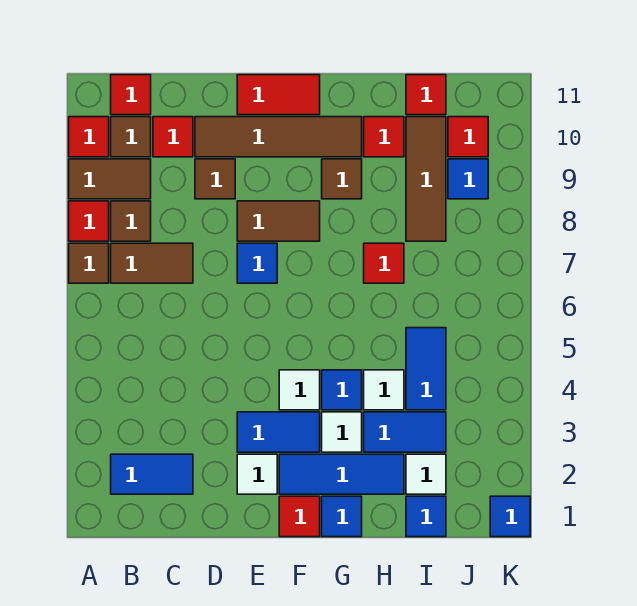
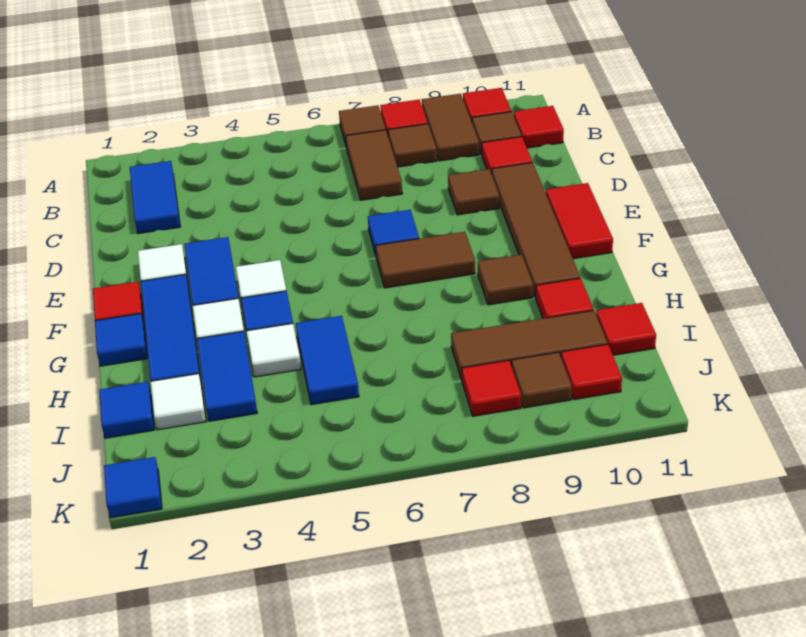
brown 1x2 tile [237,201,320,241] -> brown 1x2 tile turned to [376,232,475,288]
red 1x1 tile [364,243,404,283] -> red 1x1 tile moved to [462,360,521,416]
blue 1x2 tile [406,328,446,410] -> blue 1x2 tile turned to [296,316,359,405]
blue 1x1 tile [448,159,488,199] -> brown 1x1 tile [512,352,572,408]

